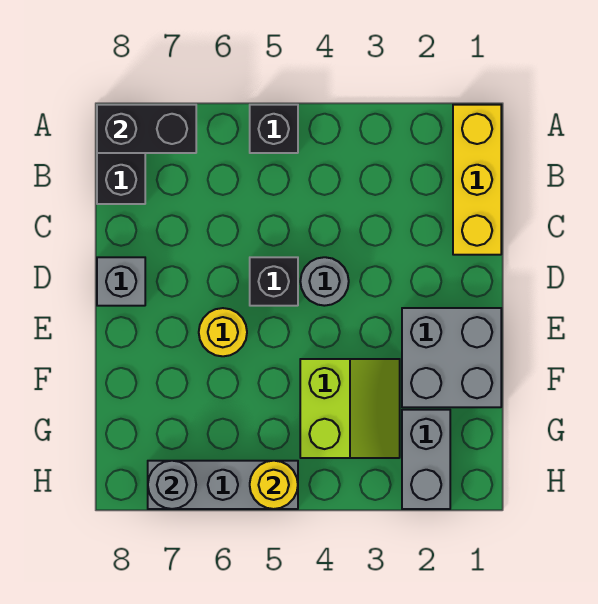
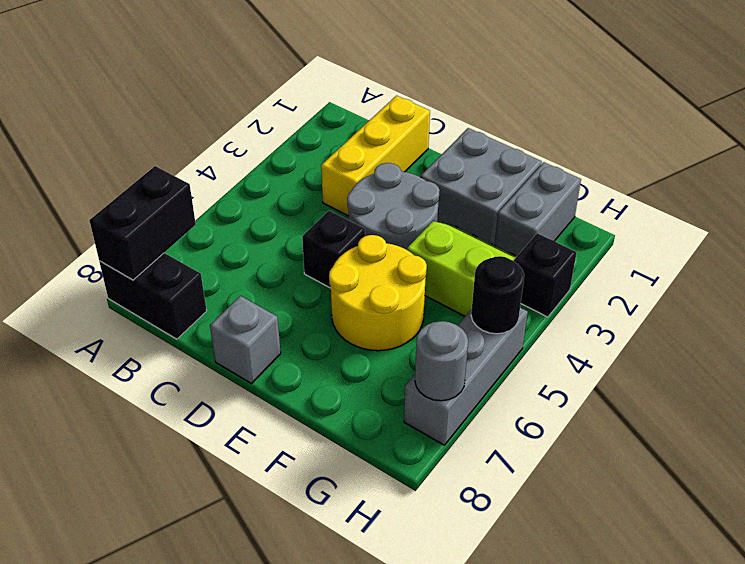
yellow 1x3 brick [453,105,501,255] -> yellow 1x3 brick turned to [321,96,430,216]
black 1x1 brick [250,105,298,153] -> black 1x1 brick moved to [514,233,577,317]
grey 1x1 round brick [300,257,349,306] -> grey 2x2 round brick [347,163,440,250]
yellow 1x1 round brick [199,308,247,356] -> yellow 2x2 round brick [329,235,427,351]
grey 1x2 brick [402,410,450,509] -> grey 1x2 brick turned to [495,162,581,256]
yellow 1x1 round brick [250,461,298,509] -> black 1x1 round brick [471,256,524,334]

